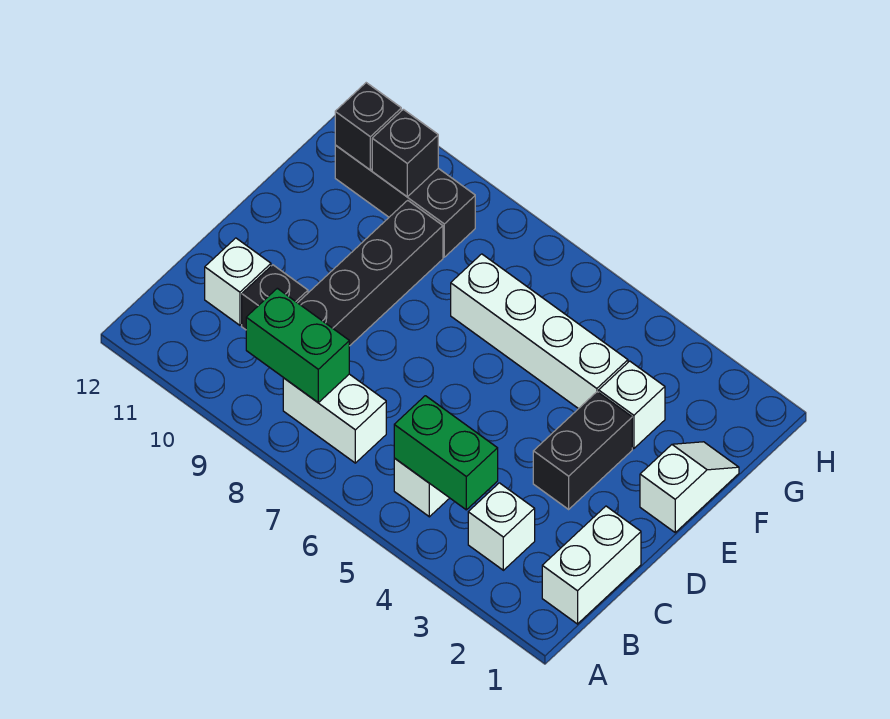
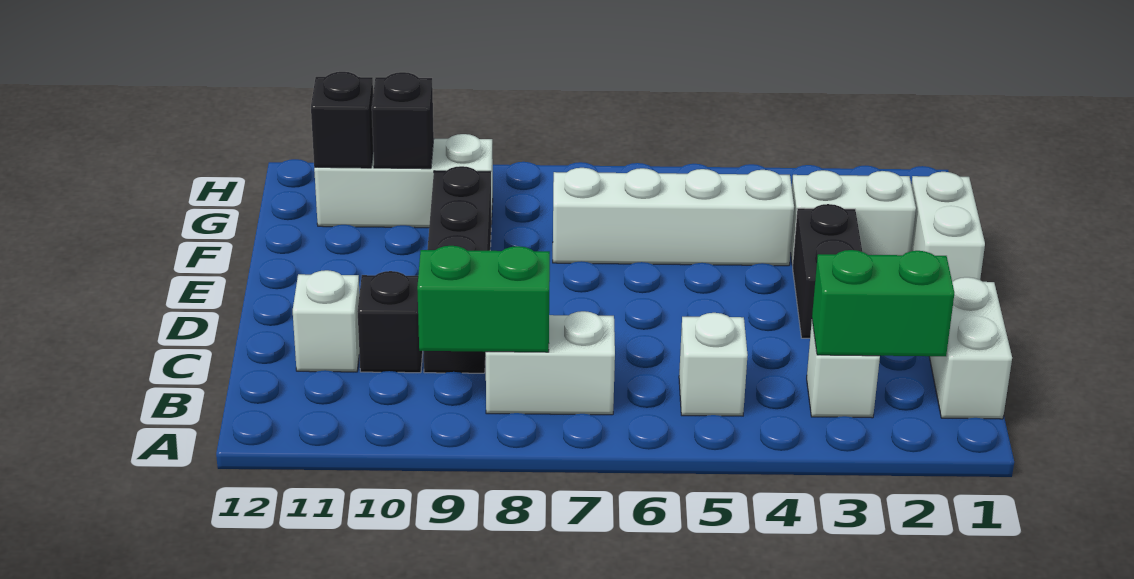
green 1x2 brick [394,396,498,510] -> green 1x2 brick moved to [812,250,954,356]
white 1x2 slope [640,442,739,532] -> white 1x2 brick [911,172,985,281]
white 1x1 brick [599,361,665,449] -> white 1x2 brick [791,170,916,265]
black 1x3 brick [335,145,475,257] -> white 1x3 brick [314,134,493,228]

